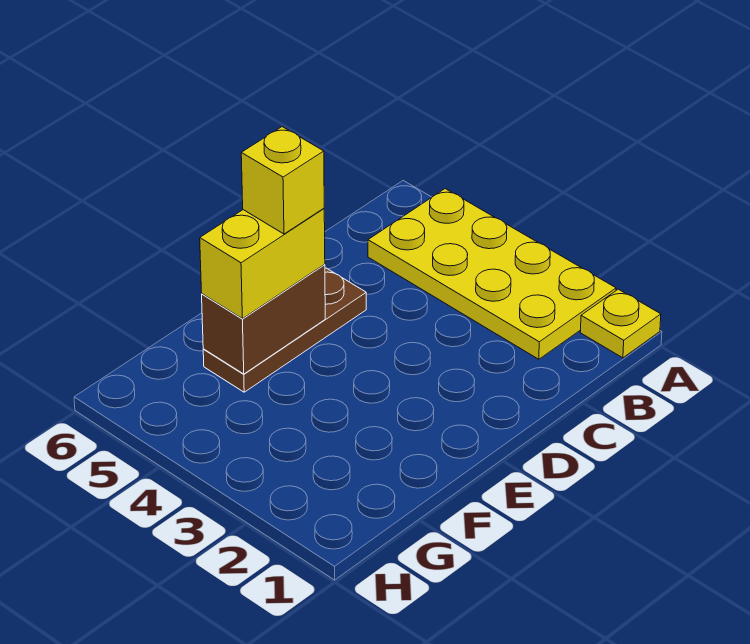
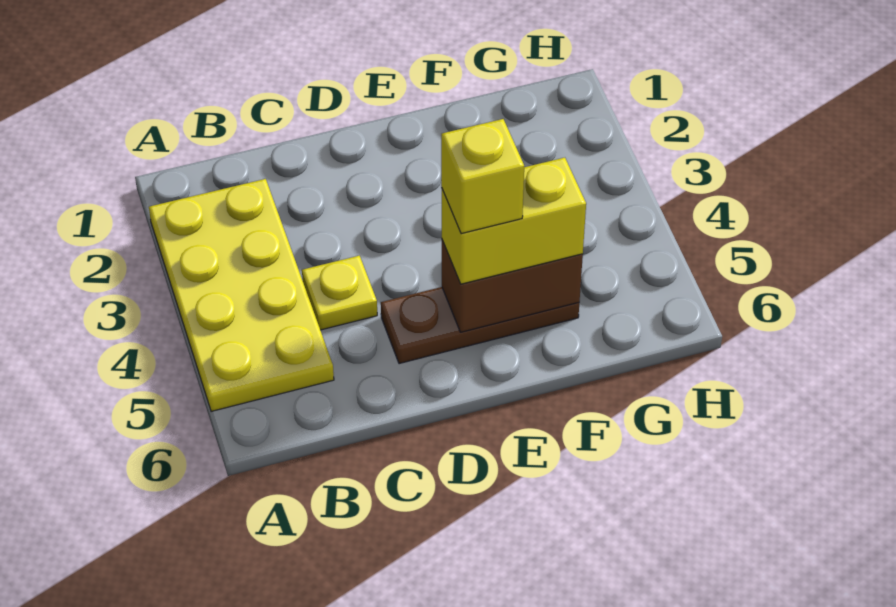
yellow 1x1 plate [580,289,661,358] -> yellow 1x1 plate moved to [302,256,377,330]

